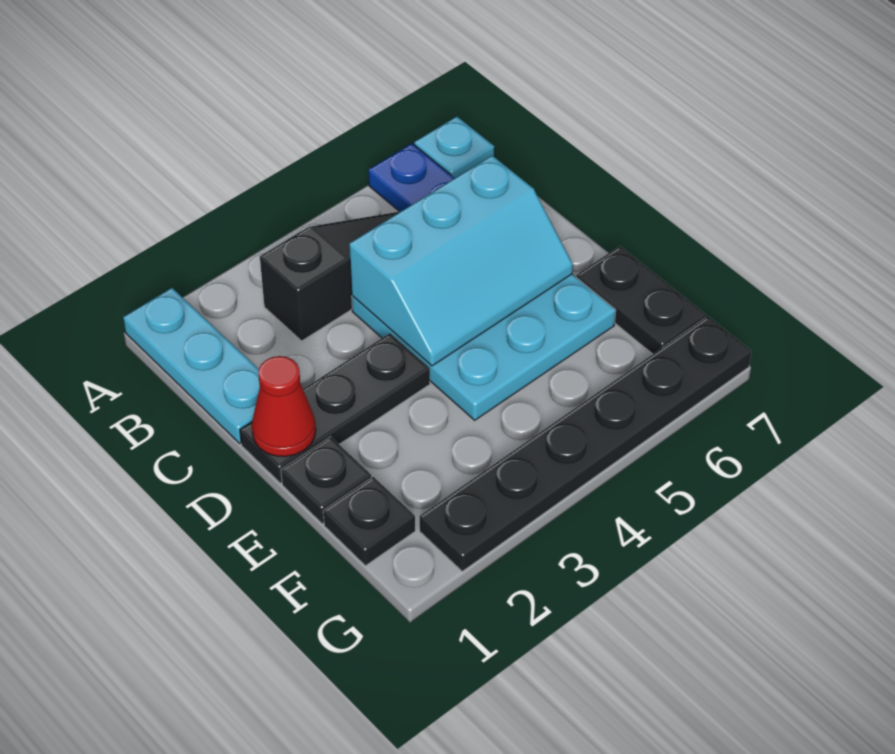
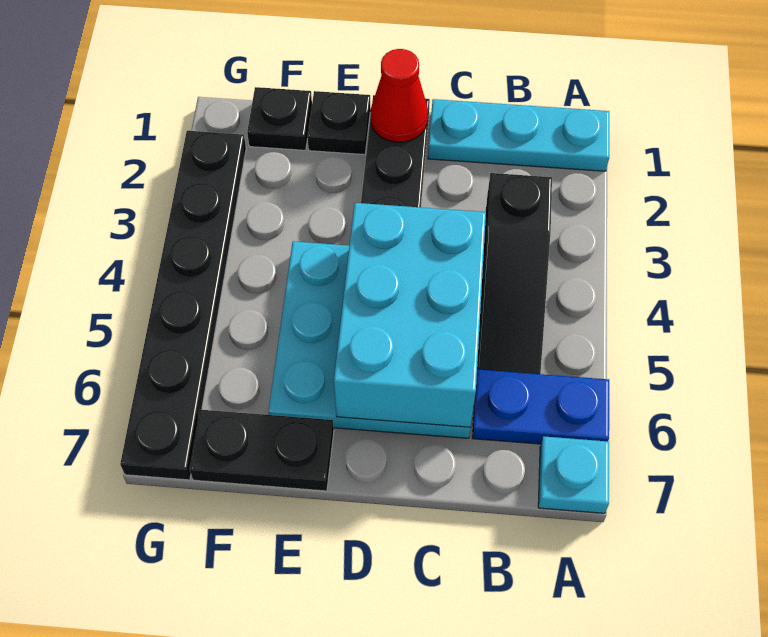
cyan 2x3 slope [349,156,573,366] -> cyan 2x3 brick [334,203,486,427]

